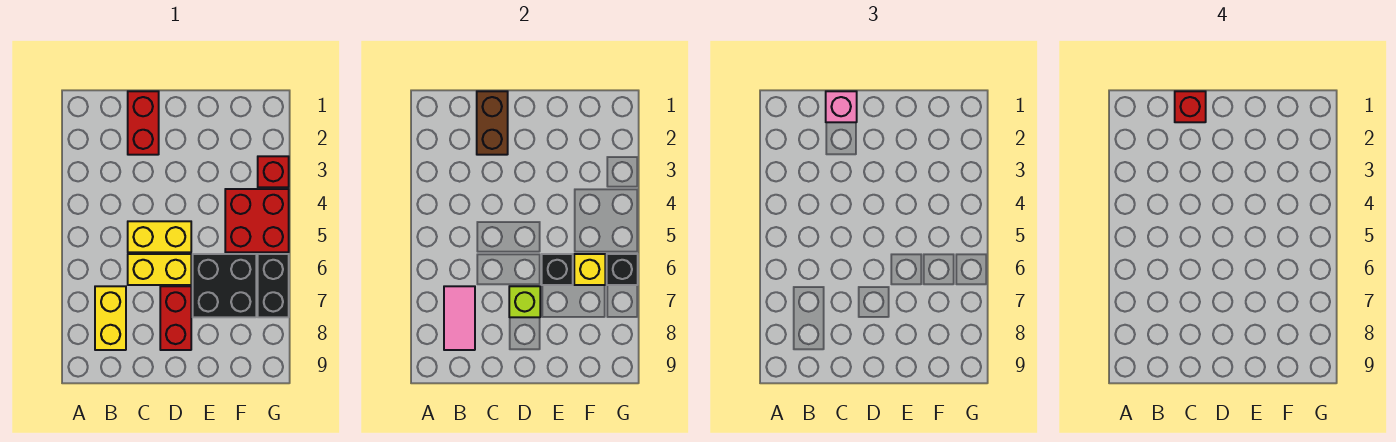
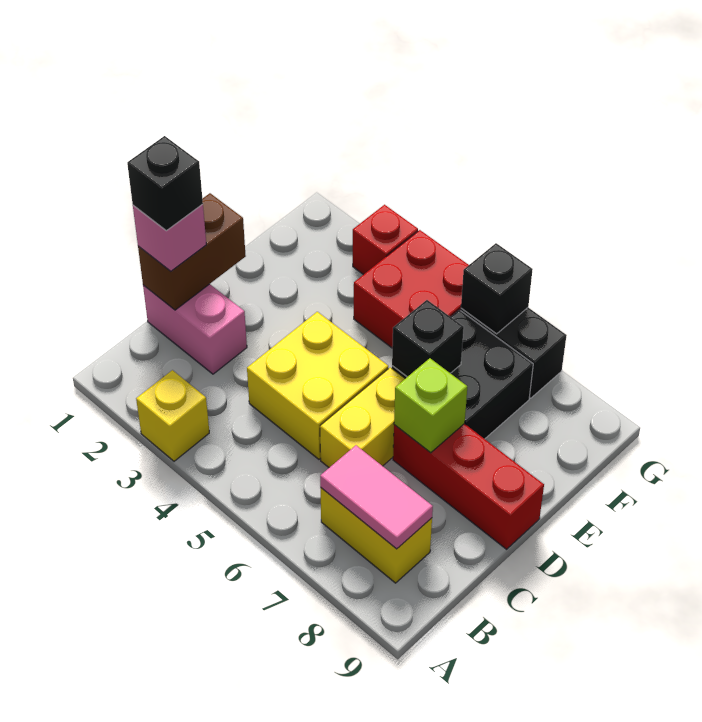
red 1x2 brick [128,91,159,155] -> pink 1x2 brick [143,284,247,374]
brown 1x2 brick [477,91,508,155] -> brown 1x2 brick turned to [138,193,246,310]
red 1x1 brick [1175,91,1206,122] -> black 1x1 brick [127,136,203,231]
yellow 1x2 brick [128,221,191,252] -> yellow 2x2 brick [247,312,388,459]
red 1x2 brick [160,286,191,350] -> red 1x3 brick [393,424,544,549]
yellow 1x1 brick [574,254,605,285] -> yellow 1x1 brick moved to [136,370,209,461]

